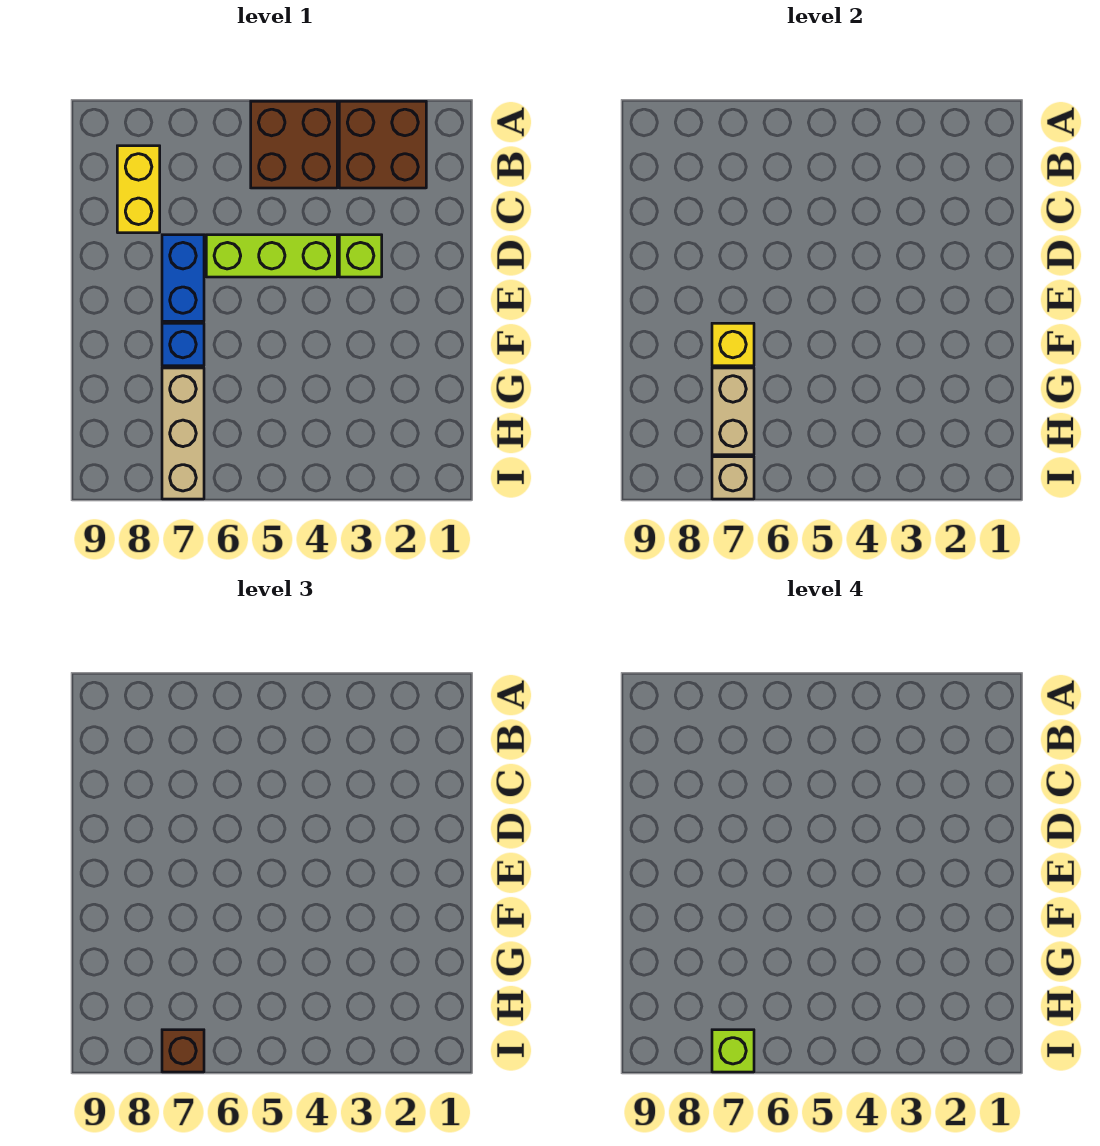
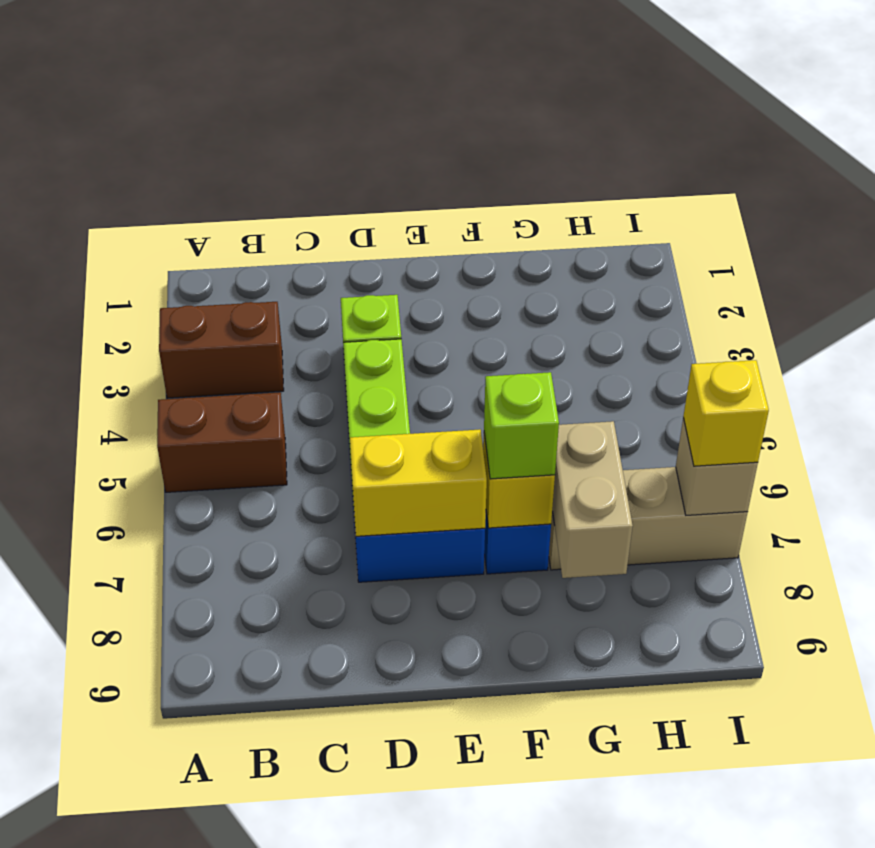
brown 2x2 brick [339,101,426,188] -> brown 1x2 brick [159,302,284,398]
brown 2x2 brick [251,101,337,188] -> brown 1x2 brick [157,392,287,492]
yellow 1x2 brick [117,146,160,233] -> yellow 1x2 brick moved to [350,430,487,536]
tan 1x2 brick [712,368,754,455] -> tan 1x2 brick turned to [552,421,633,578]
brown 1x1 brick [162,1030,204,1072] -> yellow 1x1 brick [683,360,769,466]
lime 1x1 brick [712,1030,754,1072] -> lime 1x1 brick moved to [484,372,559,479]

